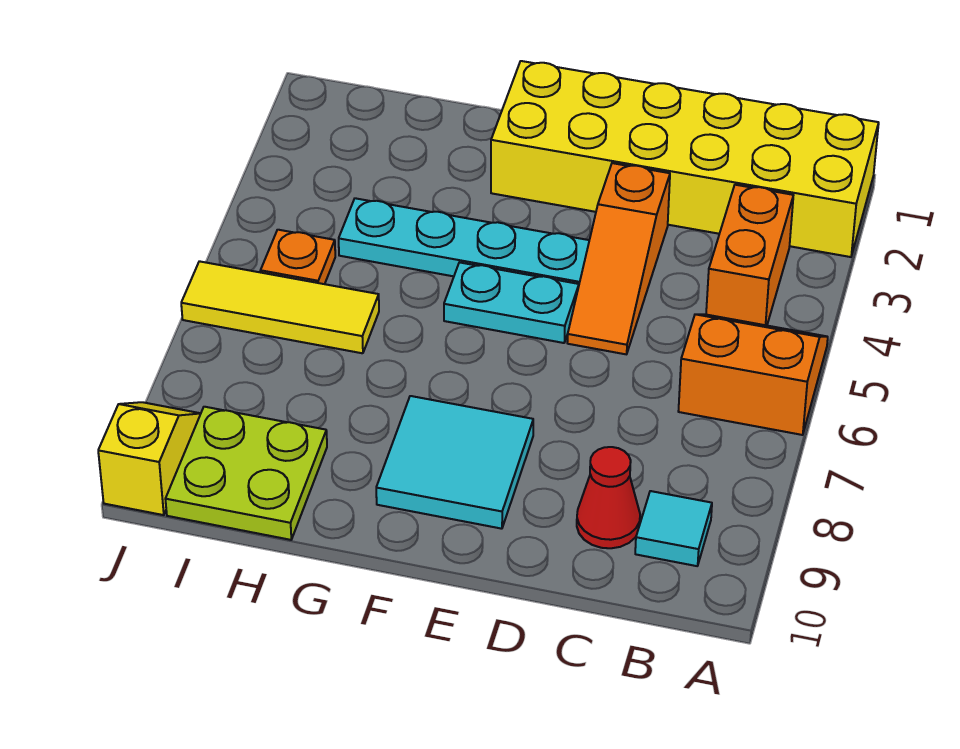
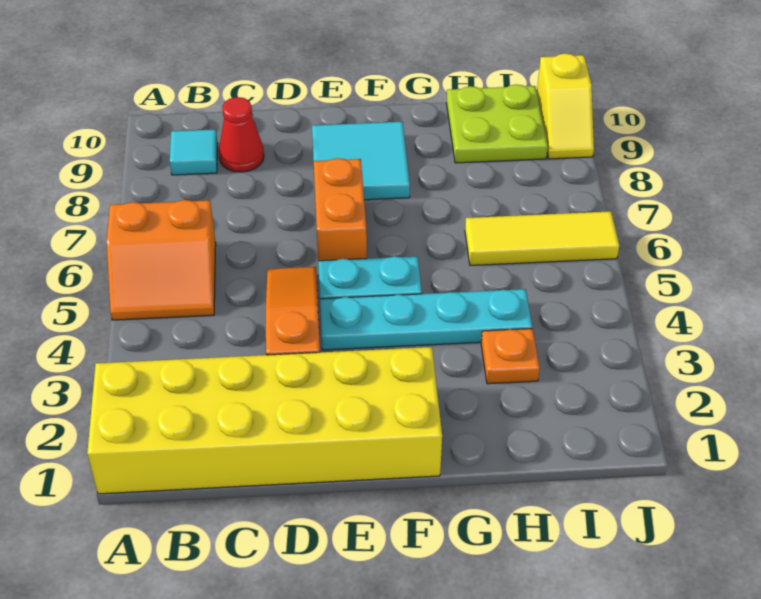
orange 1x2 brick [706,185,793,325] -> orange 1x2 brick moved to [314,158,367,261]
orange 1x1 plate [261,230,335,284] -> orange 1x1 plate moved to [481,329,540,384]

